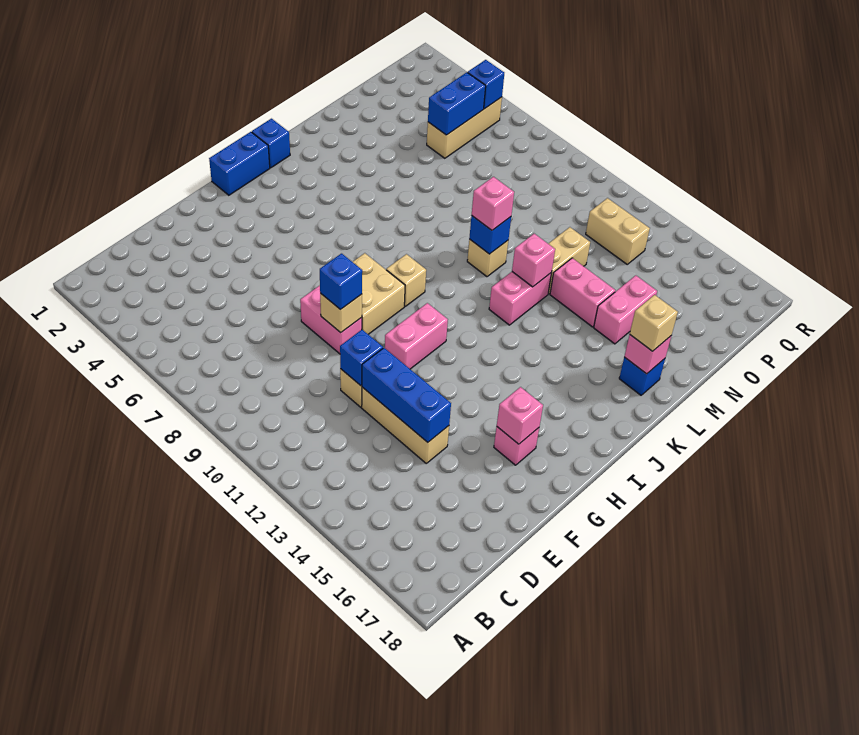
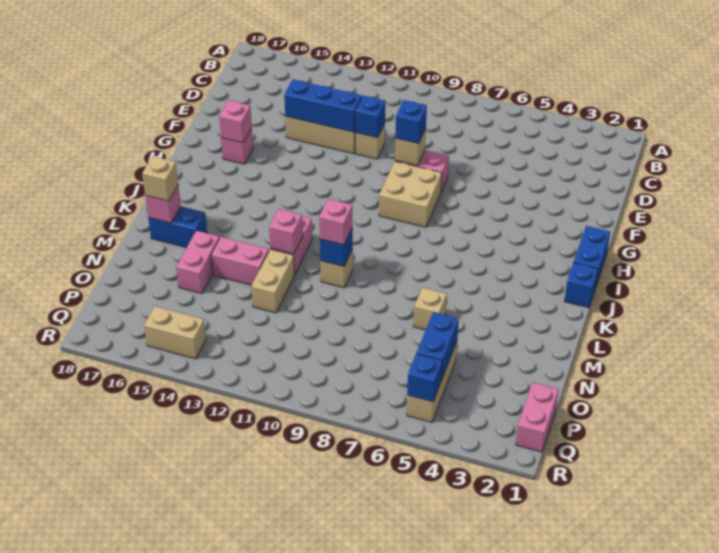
pink 1x2 brick [385,303,448,369] -> pink 1x2 brick moved to [516,383,559,452]
tan 1x1 brick [386,254,426,306] -> tan 1x1 brick moved to [413,288,447,330]
blue 1x1 brick [619,357,665,395] -> blue 1x2 brick [148,206,207,248]
tan 1x2 brick [586,198,650,264] -> tan 1x2 brick moved to [144,306,206,359]

